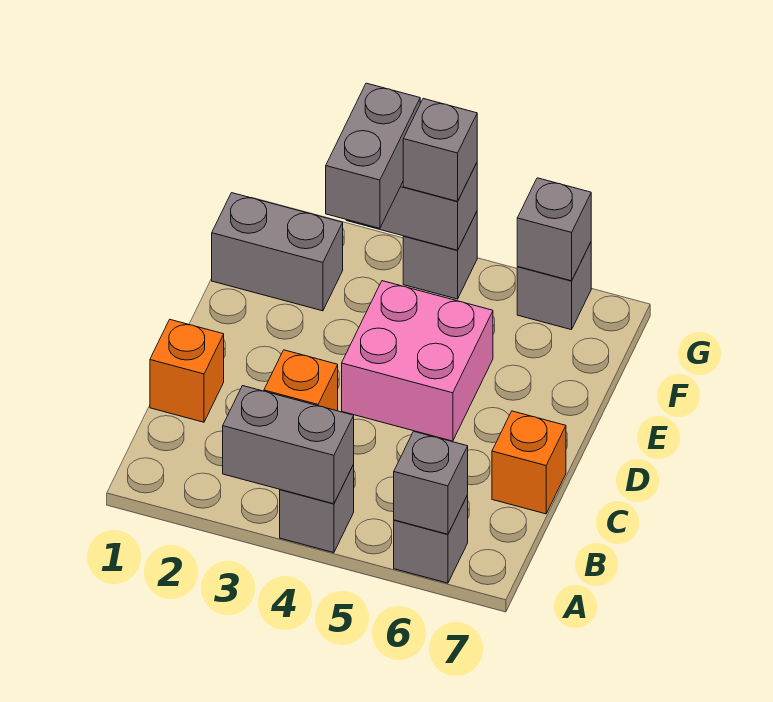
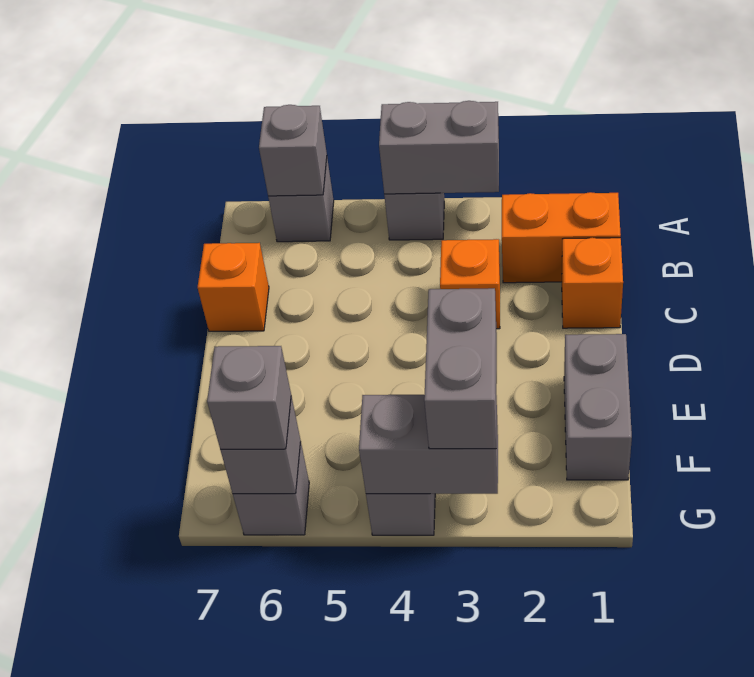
none -> orange 1x2 brick [502,192,621,283]
pink 2x2 brick [342,281,493,441] -> none
grey 1x2 brick [212,193,343,311] -> grey 1x2 brick turned to [564,334,632,480]
grey 1x1 brick [403,99,477,201] -> grey 1x1 brick moved to [207,346,291,449]

